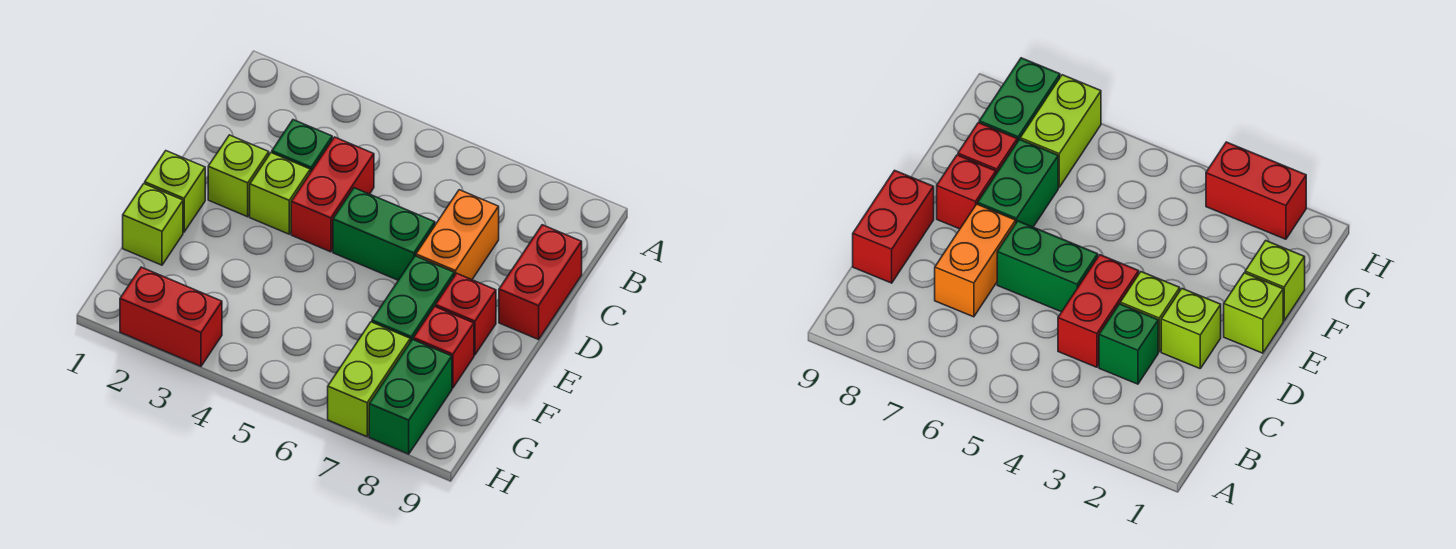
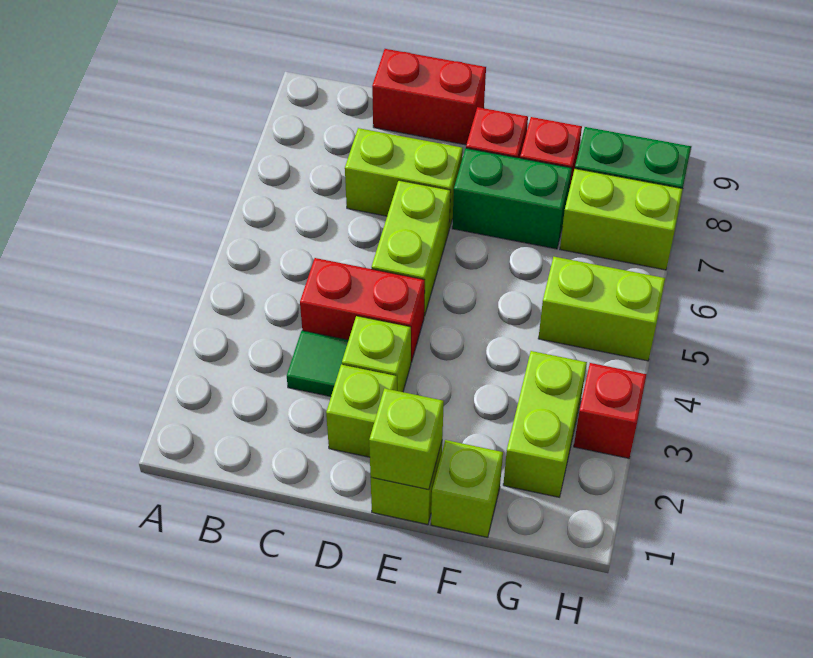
green 1x1 brick [272,120,332,173] -> green 1x1 tile [287,331,349,397]
orange 1x2 brick [416,190,499,280] -> lime 1x2 brick [345,128,463,228]
green 1x2 brick [333,188,435,280] -> lime 1x2 brick [371,180,451,316]
none -> lime 1x1 brick [369,388,444,490]
none -> lime 1x2 brick [503,351,587,497]
none -> lime 1x2 brick [538,257,665,361]
red 1x2 brick [120,267,222,366] -> red 1x1 brick [574,363,647,458]

